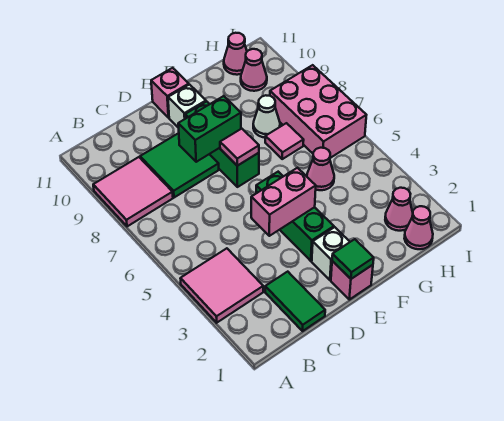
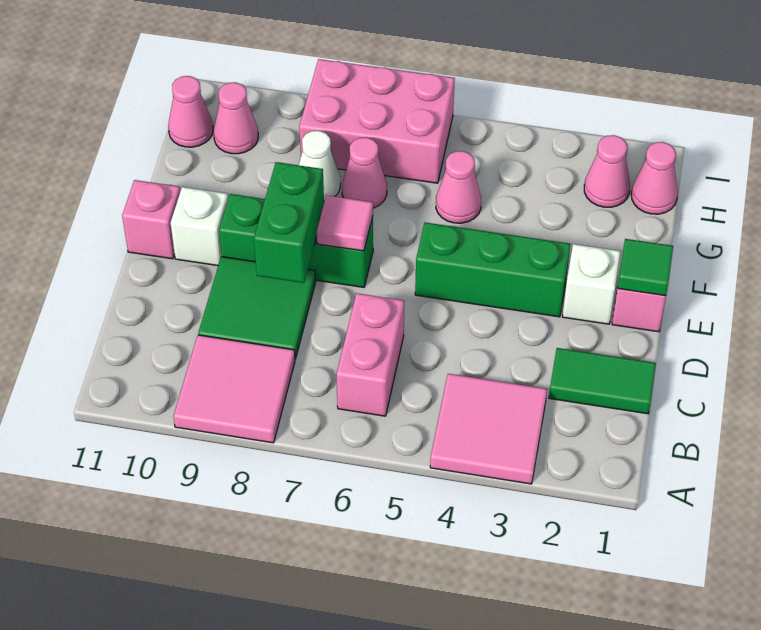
pink 1x2 brick [251,168,316,236] -> pink 1x2 brick moved to [337,293,404,416]
pink 1x1 tile [265,123,304,159] -> pink 1x1 cone [342,137,387,208]

